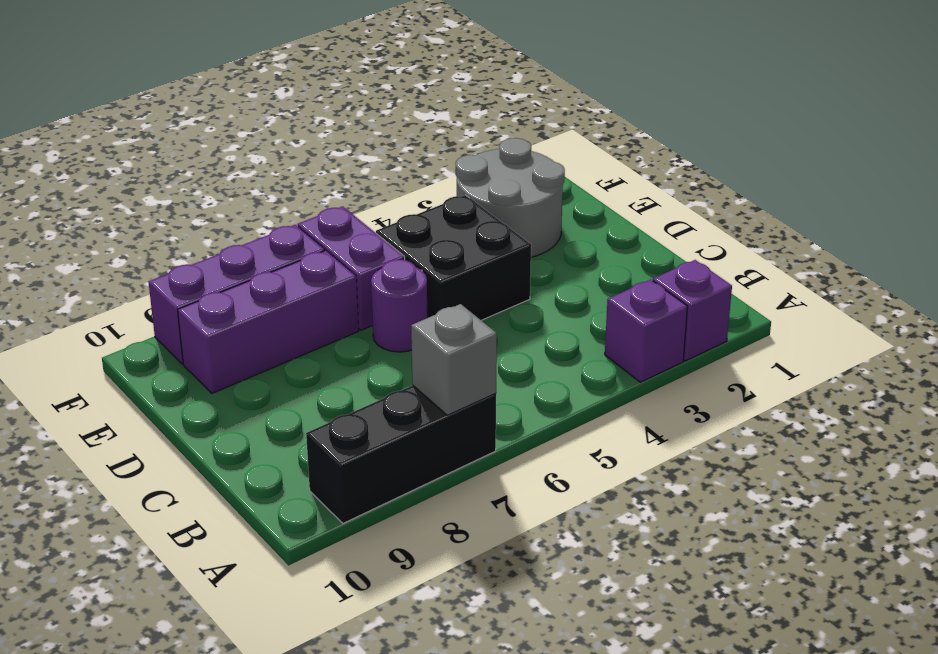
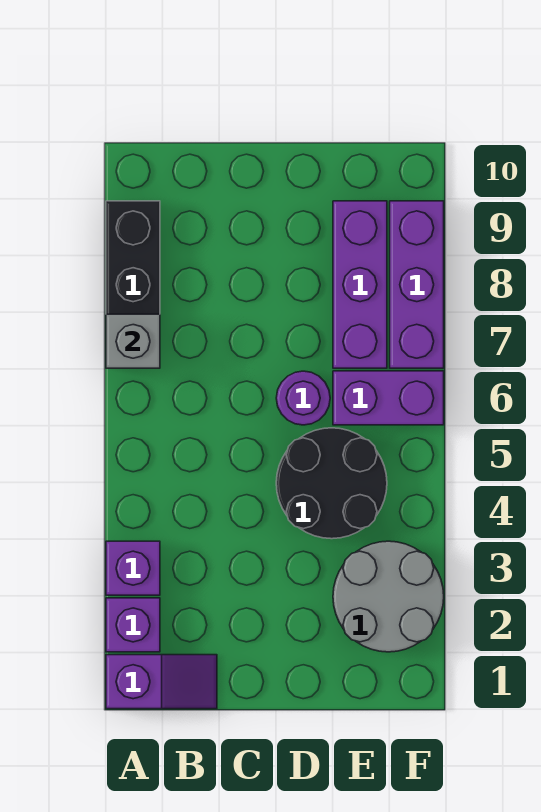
none -> purple 1x2 slope [106,655,217,709]
black 2x2 brick [376,195,531,320] -> black 2x2 round brick [276,428,387,539]

